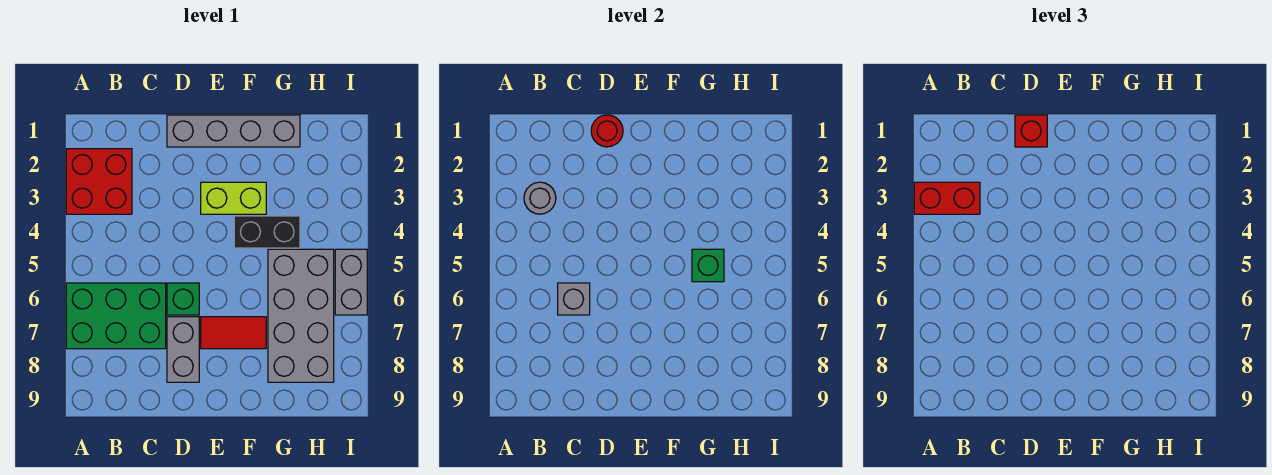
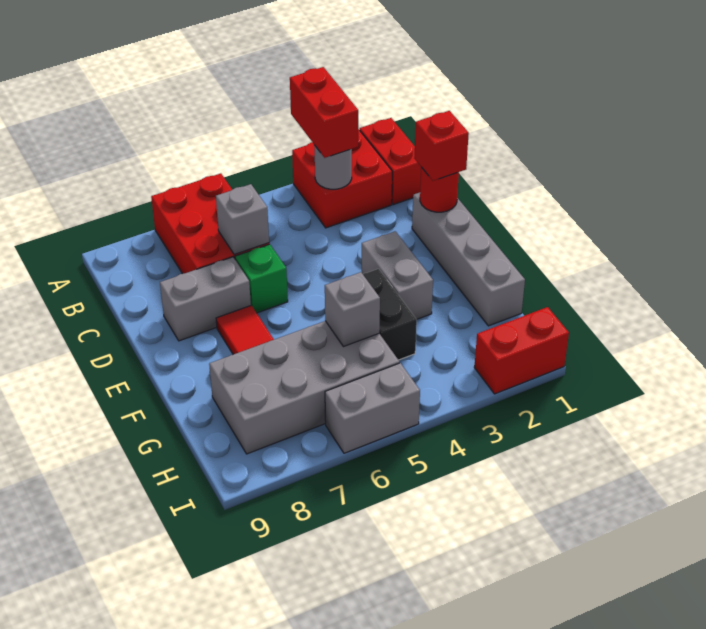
none -> red 1x2 brick [360,118,421,205]
green 2x3 brick [66,283,166,349] -> red 2x3 brick [151,173,269,274]
lime 1x2 brick [201,182,266,214] -> grey 1x2 brick [362,231,433,319]
green 1x1 brick [692,249,724,282] -> grey 1x1 brick [325,272,380,347]
none -> red 1x2 brick [474,307,569,394]

